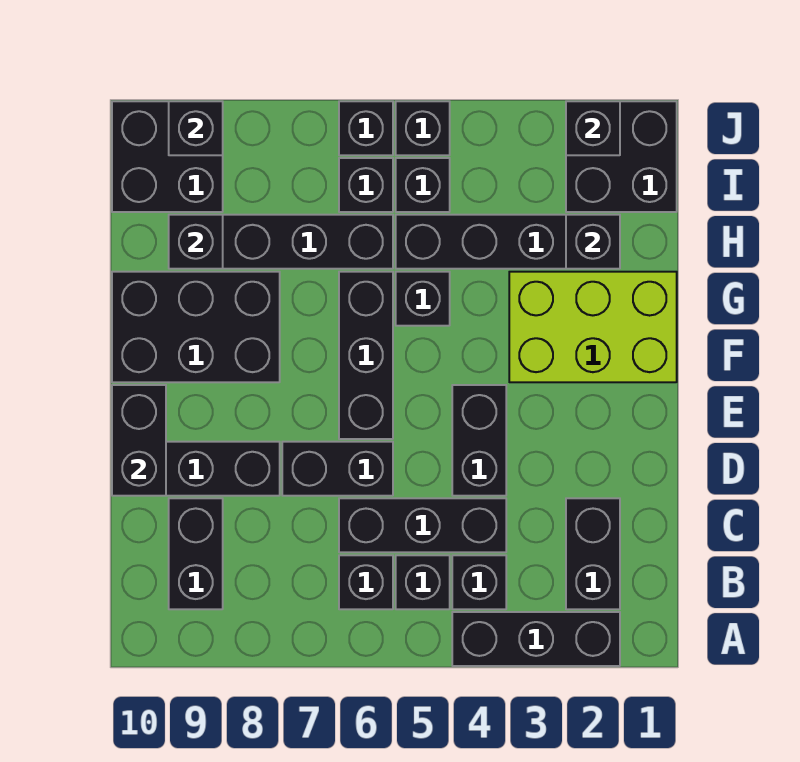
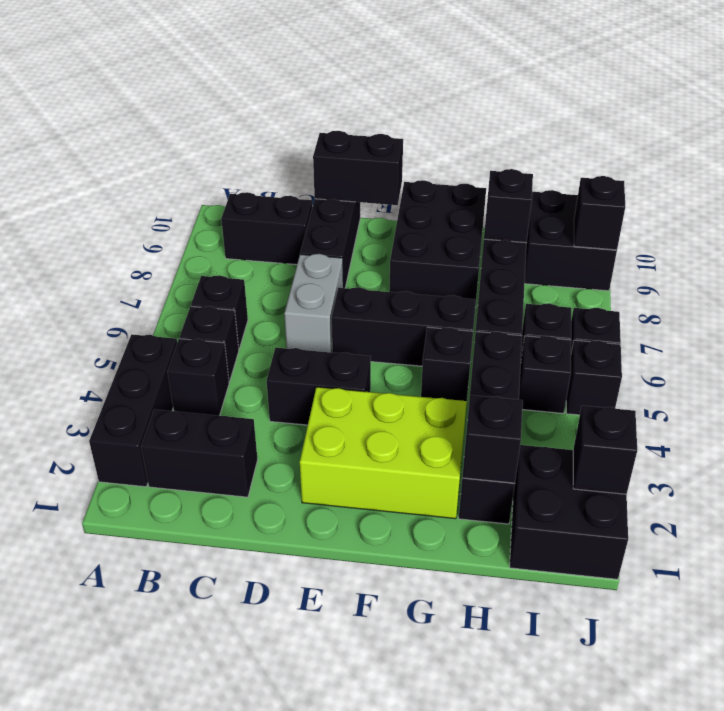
black 1x3 brick [339,498,506,552] -> none
black 1x2 brick [282,442,393,496] -> grey 1x2 brick [284,254,343,353]
lime 2x3 brick [509,272,677,382] -> lime 2x3 brick turned to [300,387,467,519]

